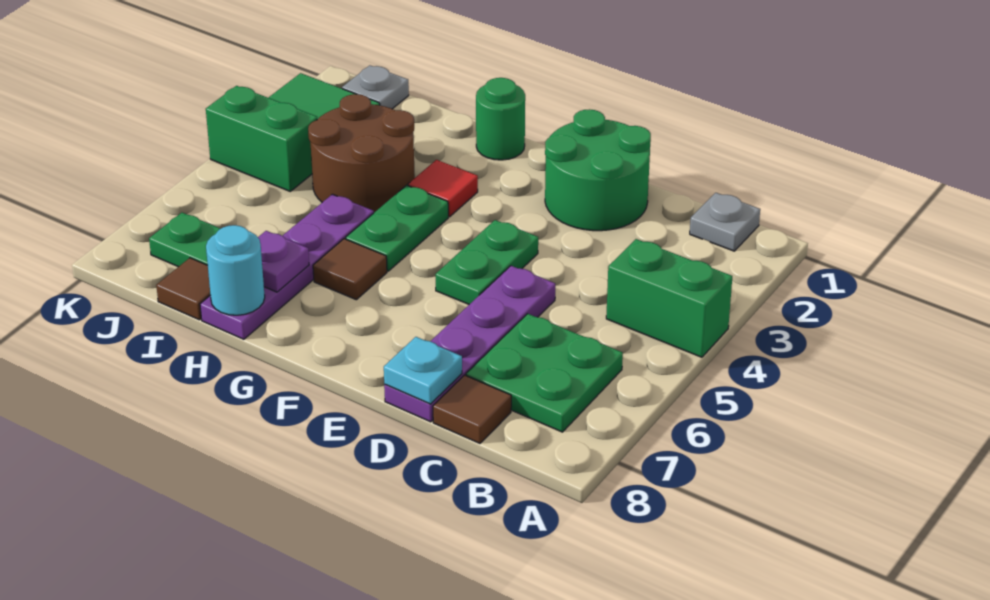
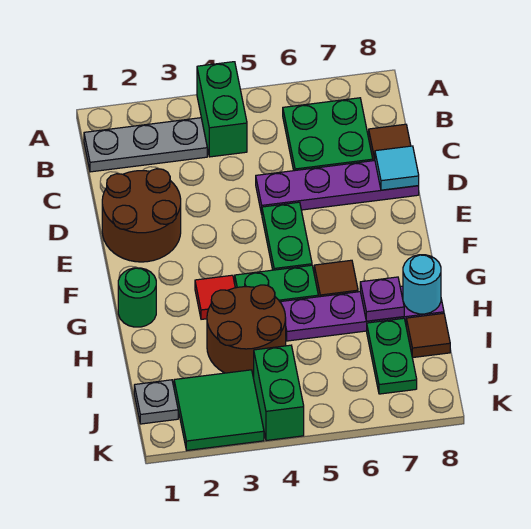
grey 1x1 plate [690,193,760,251] -> grey 1x3 plate [84,118,207,172]
green 2x2 round brick [545,109,651,231] -> brown 2x2 round brick [102,169,181,262]
cyan 1x1 plate [384,337,462,404] -> cyan 1x1 tile [375,146,419,190]
green 1x2 plate [435,220,538,304] -> green 1x2 plate turned to [262,202,312,270]

